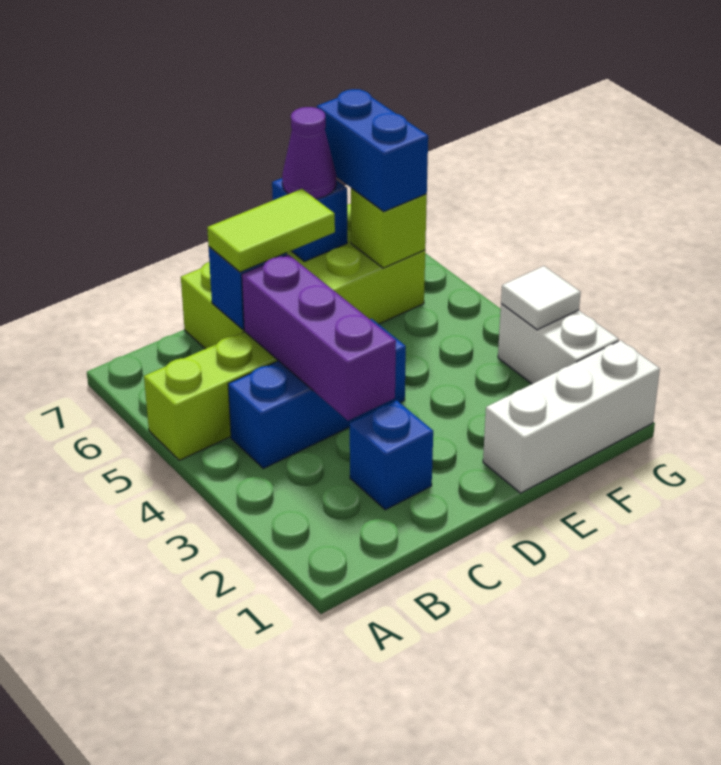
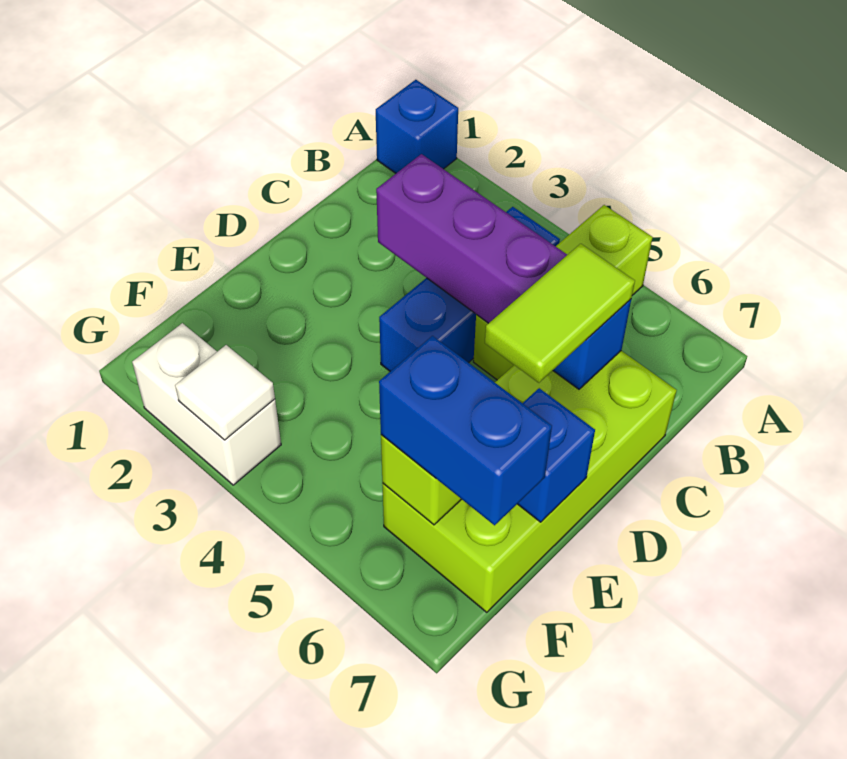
blue 1x1 brick [350,400,433,510] -> blue 1x1 brick moved to [376,80,458,173]
white 1x3 brick [483,340,660,493] -> none
purple 1x1 cone [282,107,336,199] -> none

